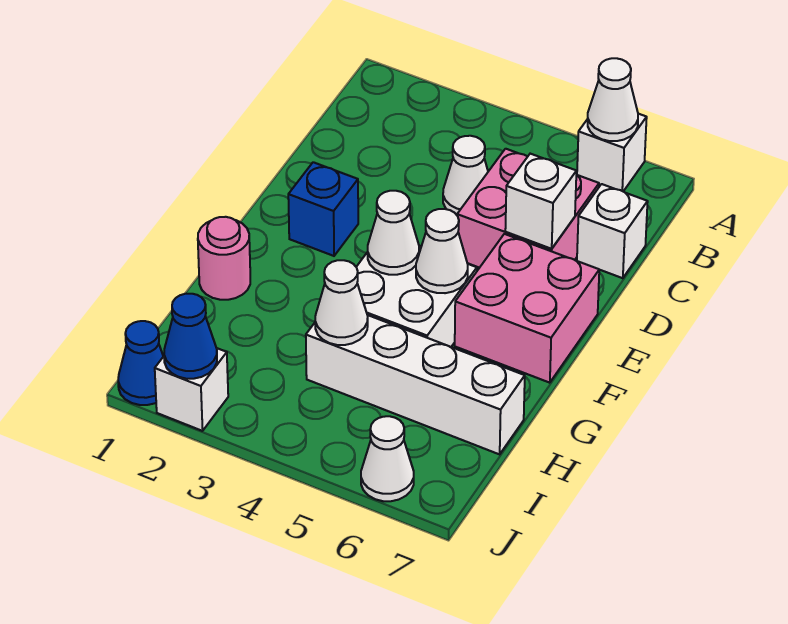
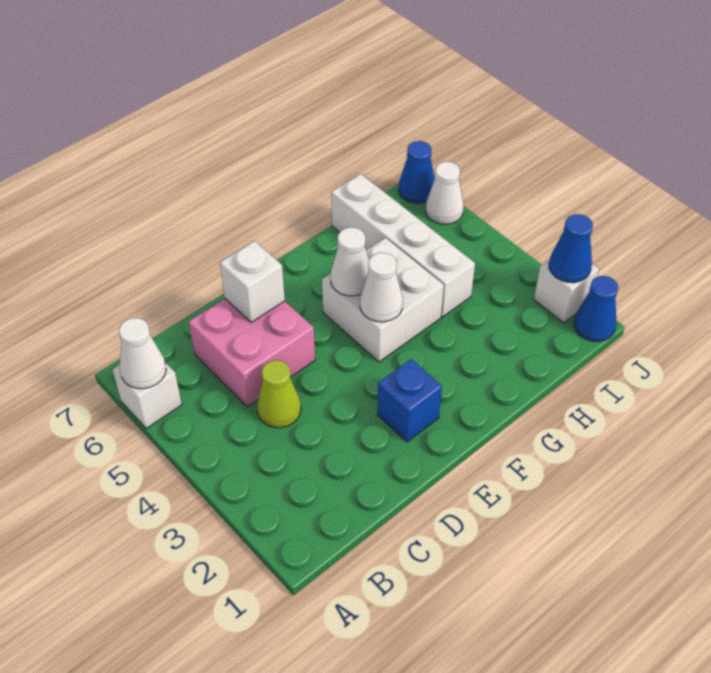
white 1x1 cone [443,136,488,215] -> lime 1x1 cone [257,360,301,428]
white 1x1 brick [577,184,648,278] -> none
pink 2x2 brick [455,234,599,383] -> none
pink 1x1 round brick [198,217,250,300] -> none
white 1x1 cone [315,260,368,345] -> none
none -> blue 1x1 cone [399,141,435,203]

